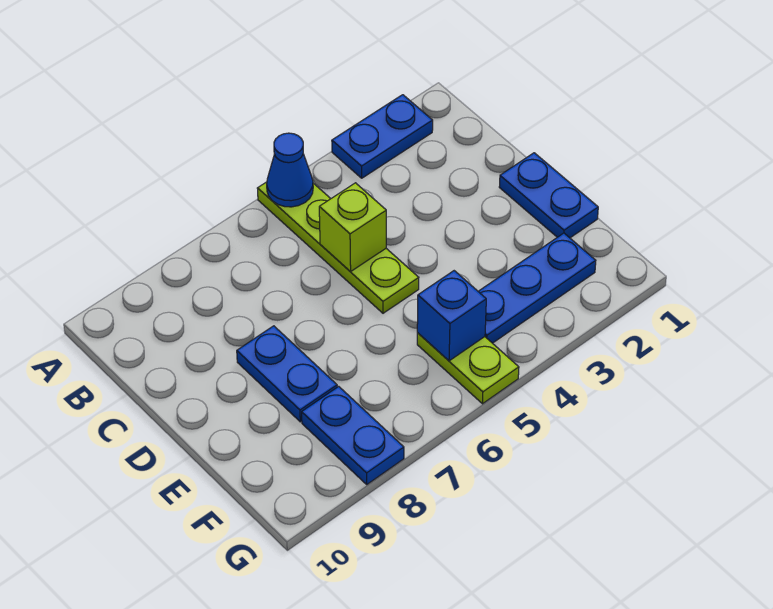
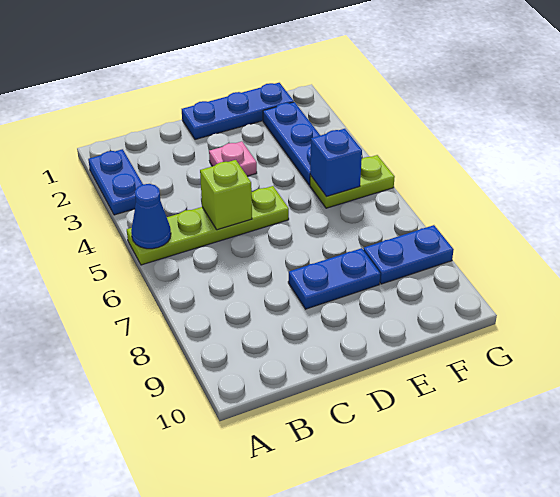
blue 1x2 plate [499,153,598,238] -> blue 1x3 plate [182,83,294,139]
none -> pink 1x1 plate [209,141,257,176]

